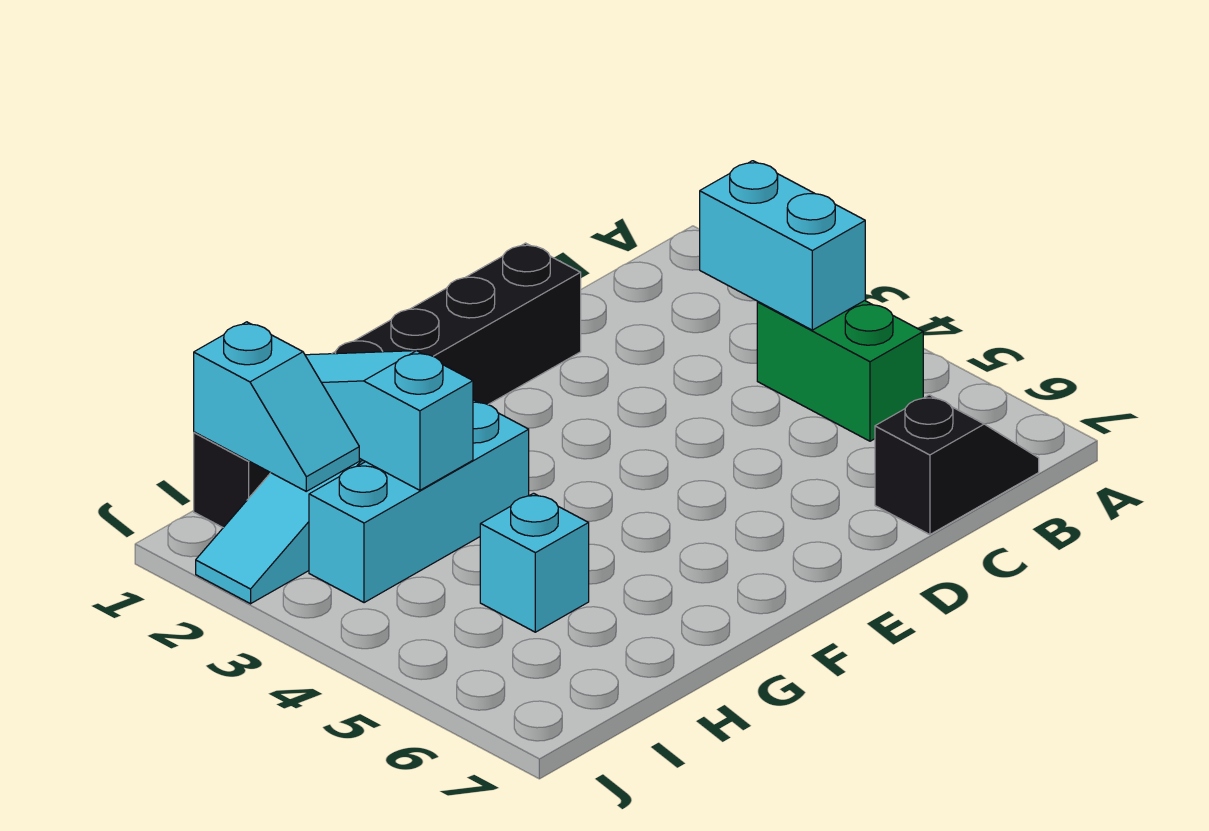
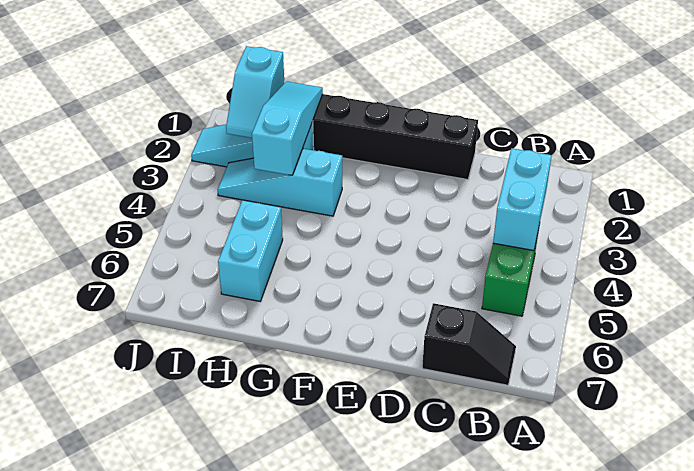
cyan 1x3 brick [309,400,529,603] -> cyan 1x3 slope [218,149,342,216]
cyan 1x1 brick [480,493,589,632] -> cyan 1x2 brick [218,200,283,301]

